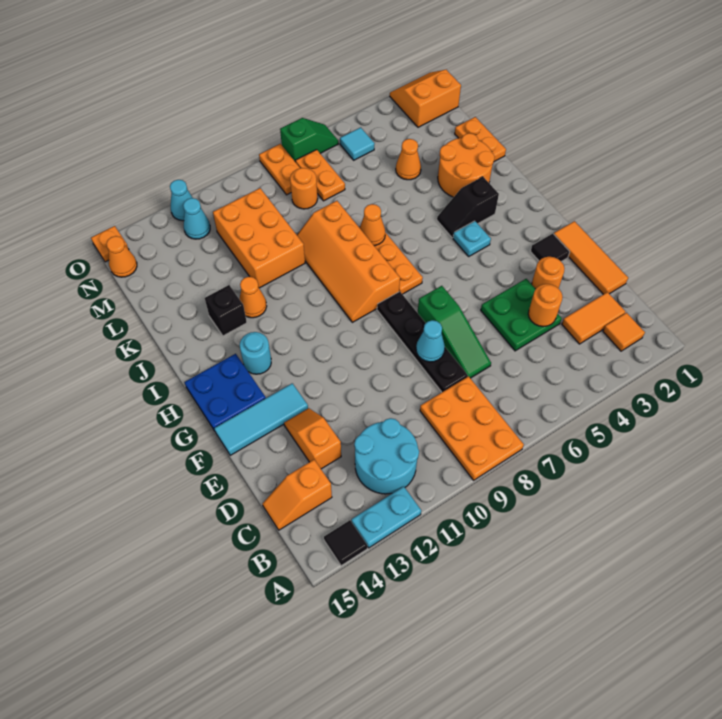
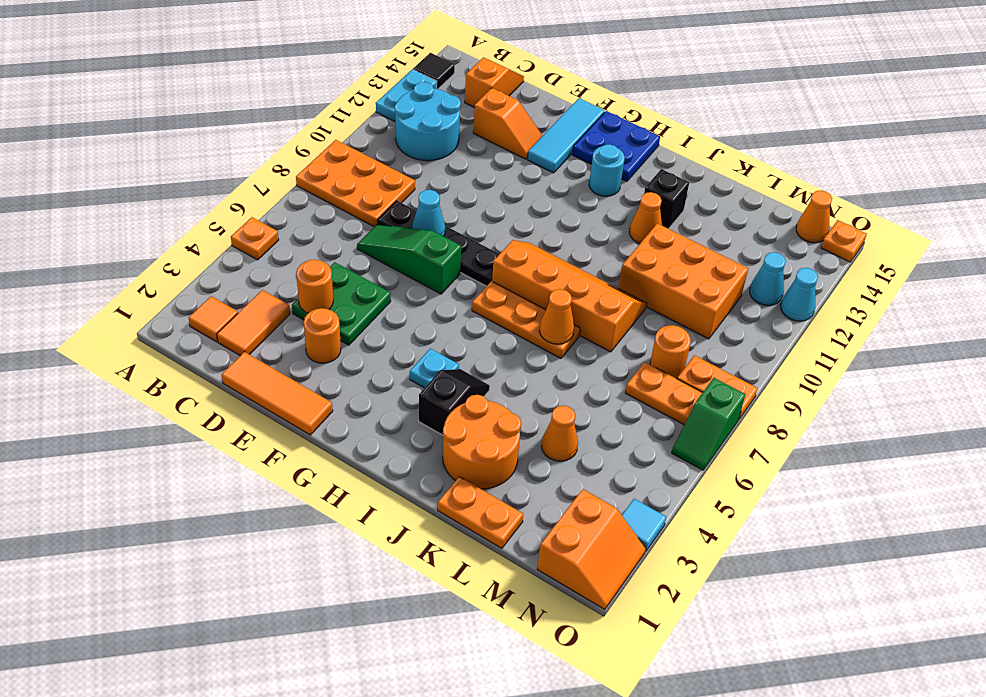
none -> orange 1x1 plate [231,217,279,260]
black 1x1 tile [531,234,570,261] -> none
cyan 1x1 tile [340,127,375,160] -> cyan 1x1 tile moved to [622,499,666,551]

